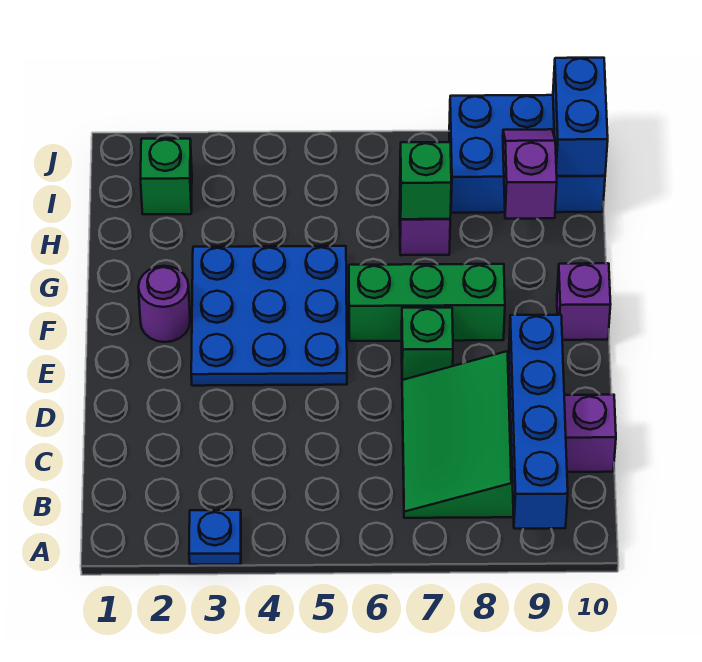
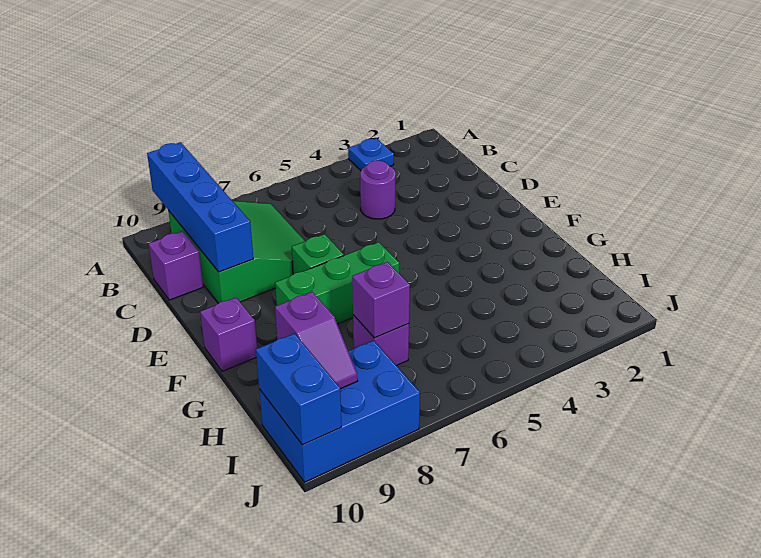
blue 3x3 plate [191,246,347,386] -> none
purple 1x1 round brick [138,266,190,342] -> purple 1x1 round brick moved to [360,161,395,219]
green 1x1 brick [400,142,451,219] -> purple 1x1 brick [352,262,410,338]
green 1x1 brick [141,139,192,214] -> none

